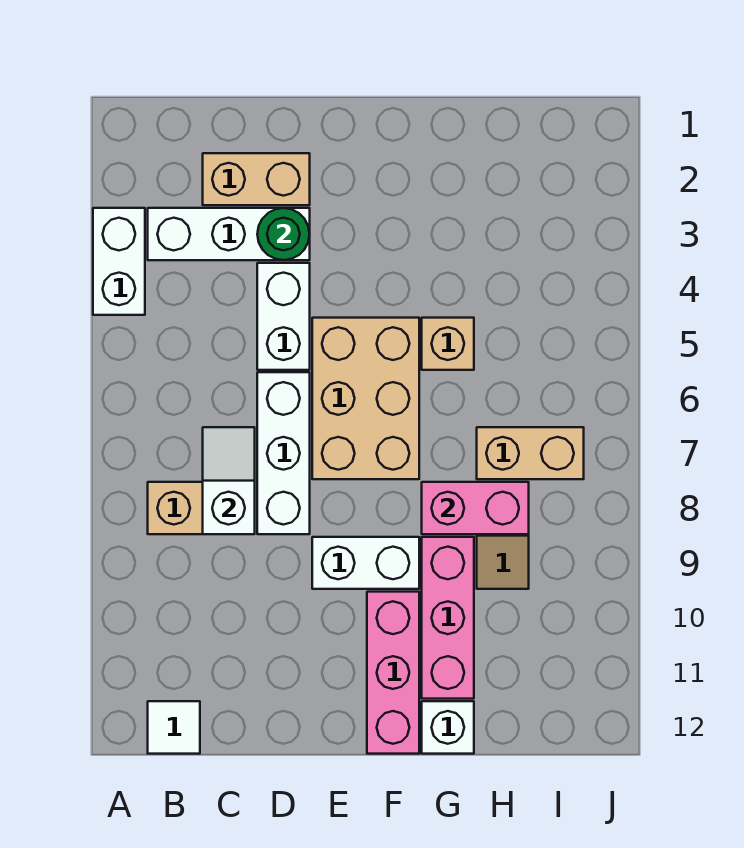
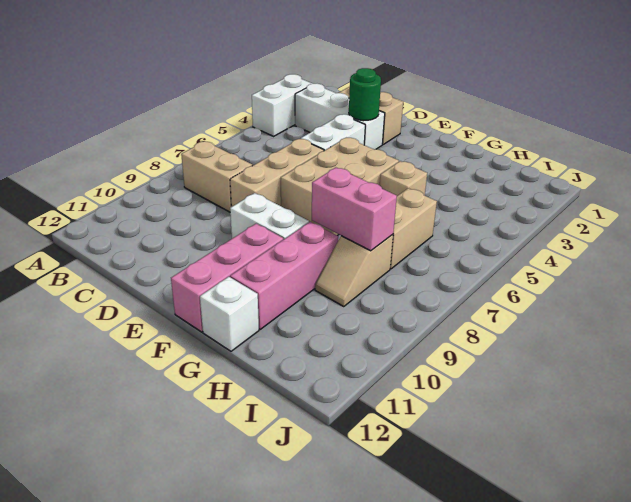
white 1x1 tile [148,701,200,754] -> none
white 1x2 slope [203,427,255,534] -> none
white 1x3 brick [257,372,310,534] -> tan 1x3 brick [230,139,324,206]
tan 1x2 brick [477,427,584,479] -> tan 1x2 brick turned to [390,188,437,269]

